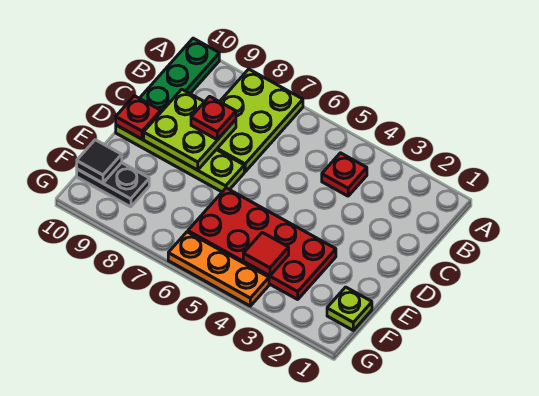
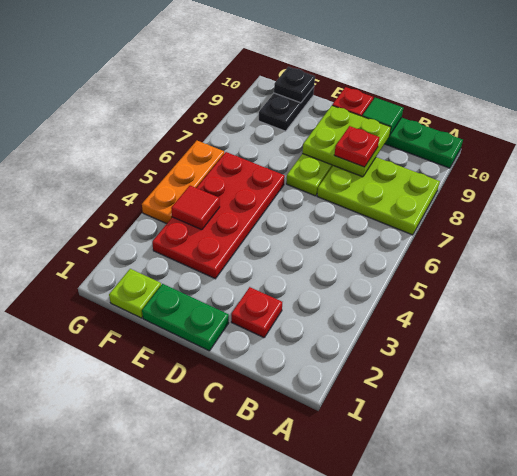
red 1x1 plate [322,153,367,196] -> red 1x1 plate moved to [231,287,282,338]
none -> green 1x1 tile [362,98,403,134]
none -> green 1x2 plate [142,284,229,351]
black 1x1 tile [77,140,122,183] -> black 1x1 plate [274,67,315,103]

